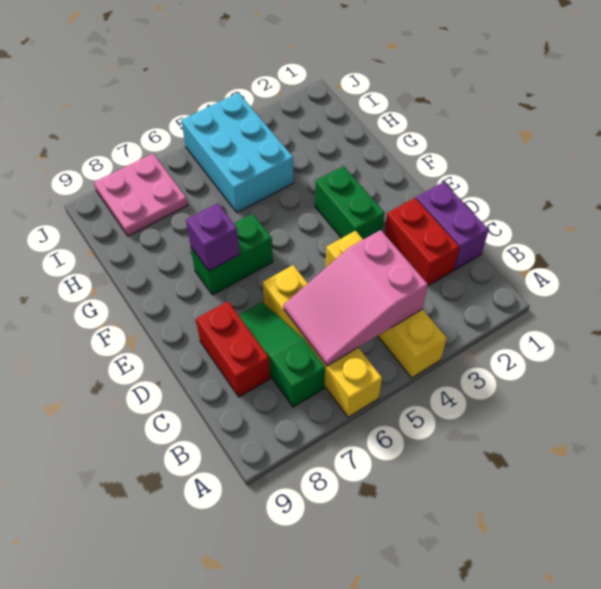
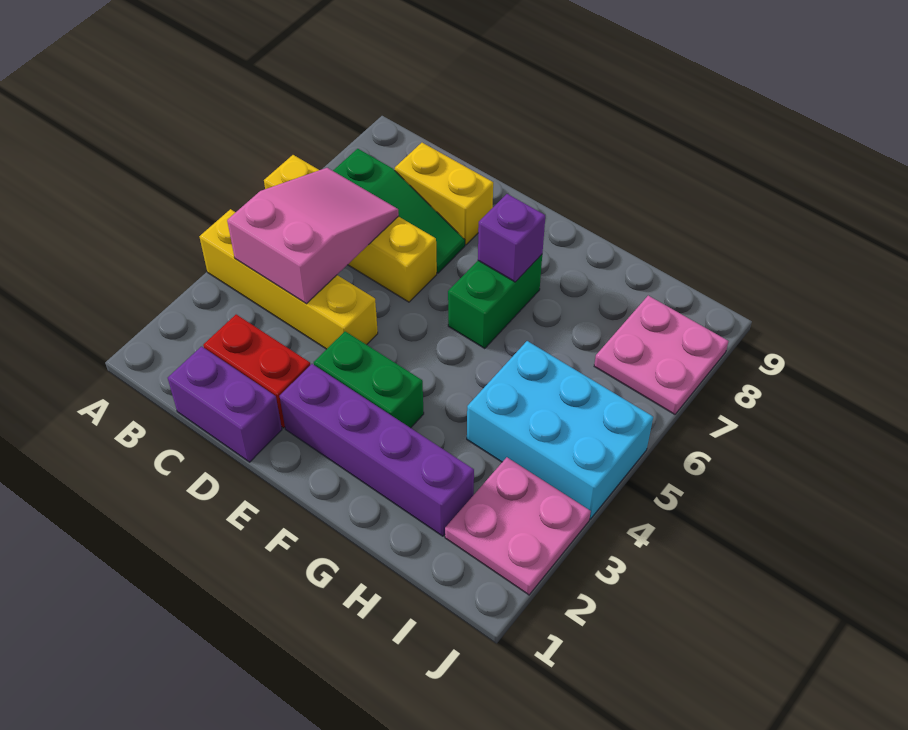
red 1x2 brick [196,301,270,397] -> yellow 1x2 brick [395,143,493,245]
none -> purple 1x4 brick [280,364,474,536]
none -> pink 2x2 plate [445,457,591,595]

